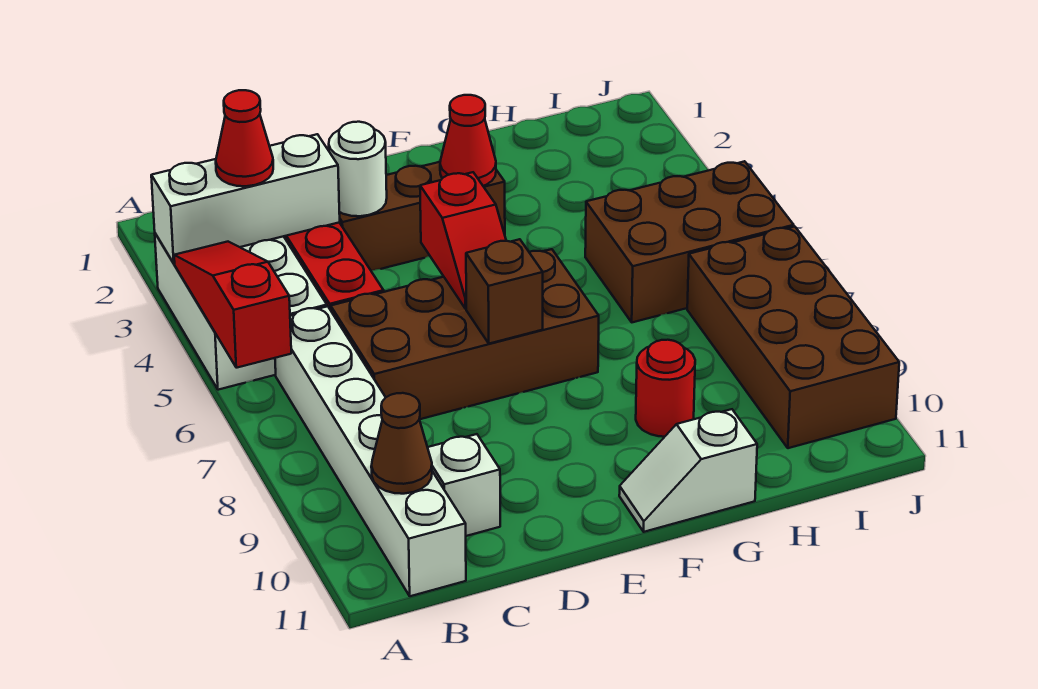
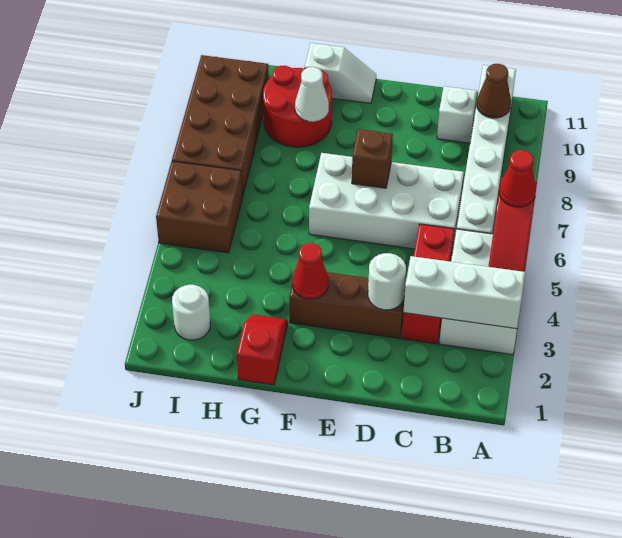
red 1x1 cone [216,90,273,186] -> red 1x1 cone moved to [499,150,536,207]
brown 2x4 brick [331,249,599,419] -> white 2x4 brick [309,153,464,251]
red 1x2 slope [420,172,506,309] -> red 1x2 slope moved to [237,314,288,385]
red 1x1 round brick [636,340,695,437] -> red 2x2 round brick [263,66,332,147]
none -> white 1x1 cone [295,67,329,122]
brown 2x3 brick [585,161,794,322] -> brown 2x2 brick [156,161,243,253]
none -> white 1x1 round brick [172,285,210,340]

